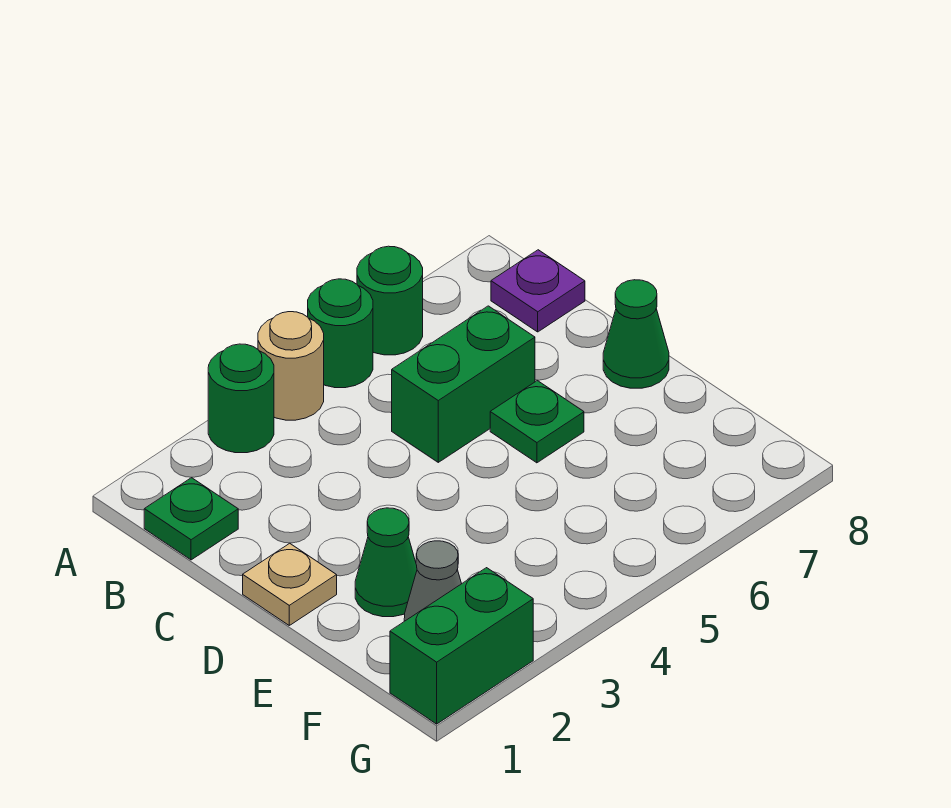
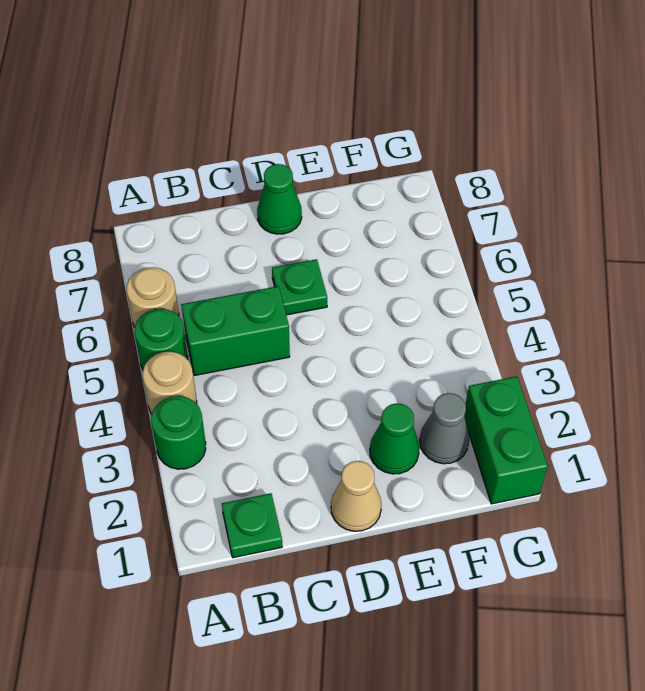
green 1x1 round brick [357,246,423,355] -> tan 1x1 round brick [127,267,179,327]
purple 1x1 plate [491,250,585,332] -> none
green 1x2 brick [392,306,535,462] -> green 1x2 brick turned to [181,286,290,376]
tan 1x1 plate [243,543,337,625] -> tan 1x1 cone [331,461,381,531]

